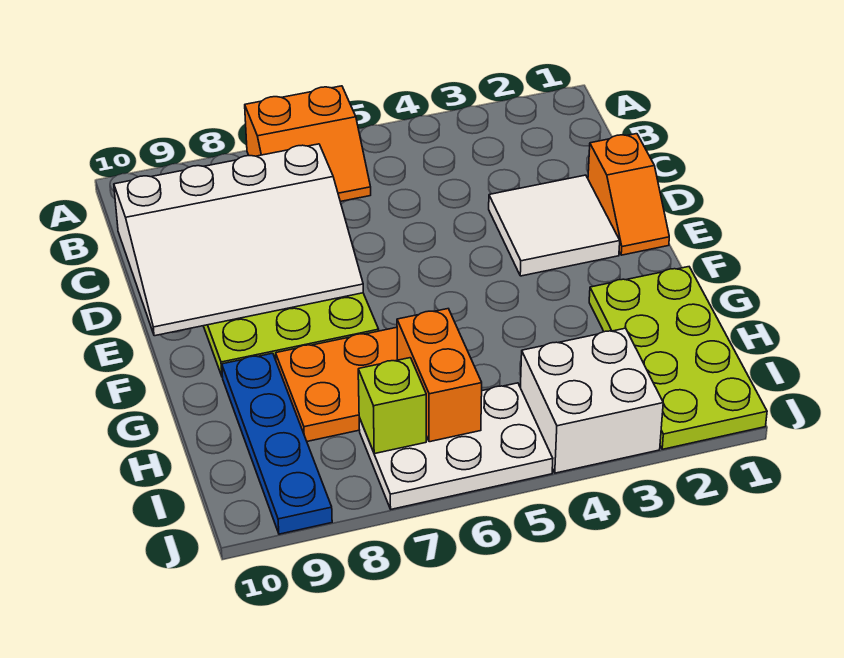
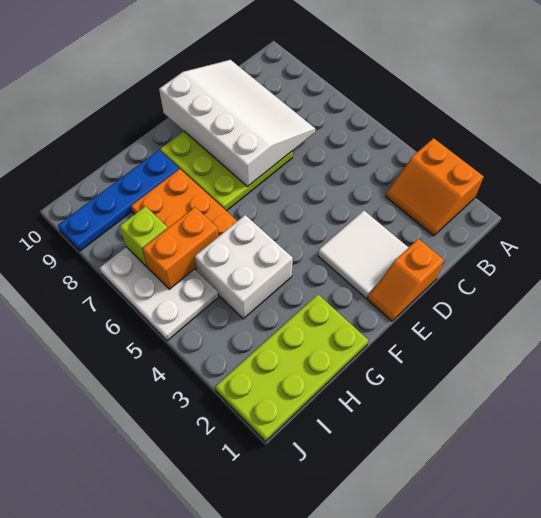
orange 2x2 slope [245,86,371,202] -> orange 2x2 slope moved to [386,138,484,236]
white 3x4 slope [114,144,363,336] -> white 3x4 slope turned to [159,60,315,187]
white 2x2 brick [520,328,663,473] -> white 2x2 brick moved to [195,215,293,319]

